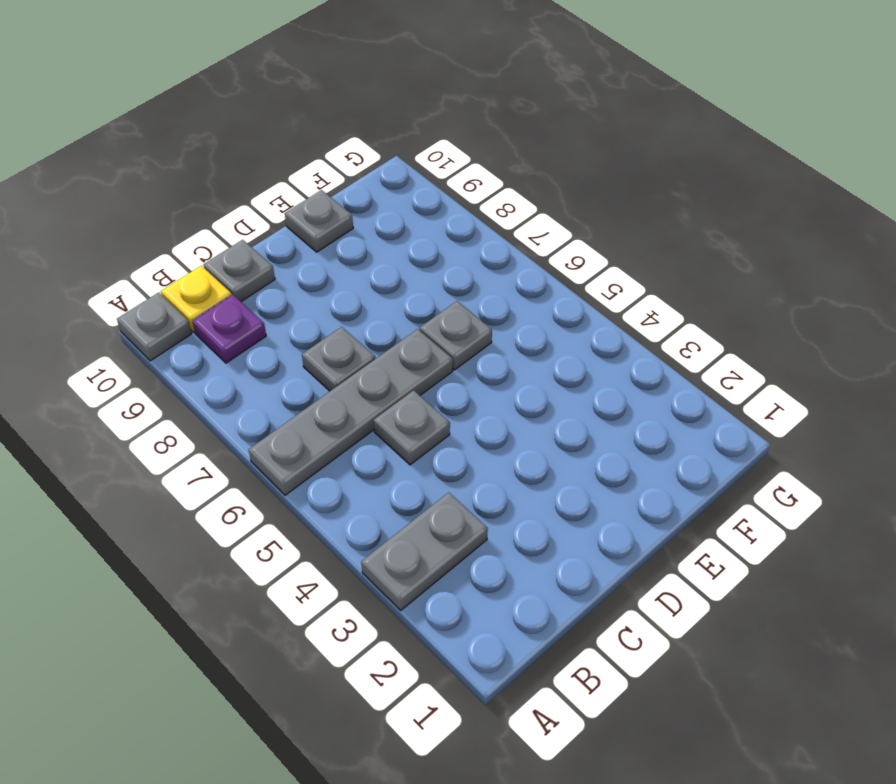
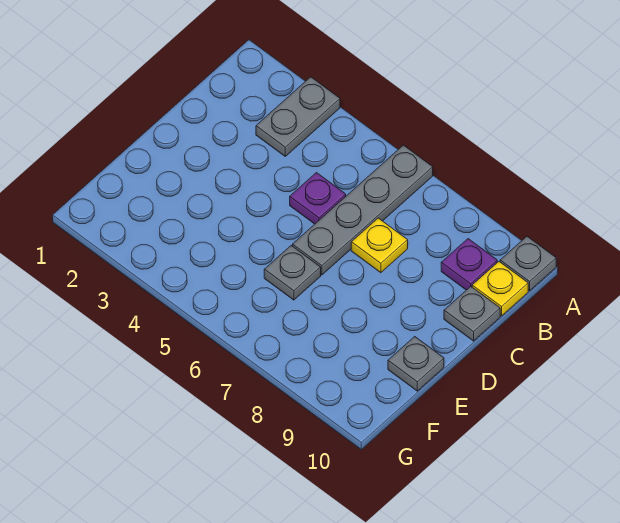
grey 1x1 plate [374,390,450,465] -> purple 1x1 plate [290,173,346,224]
grey 1x1 plate [302,327,375,391] -> yellow 1x1 plate [351,218,408,273]

